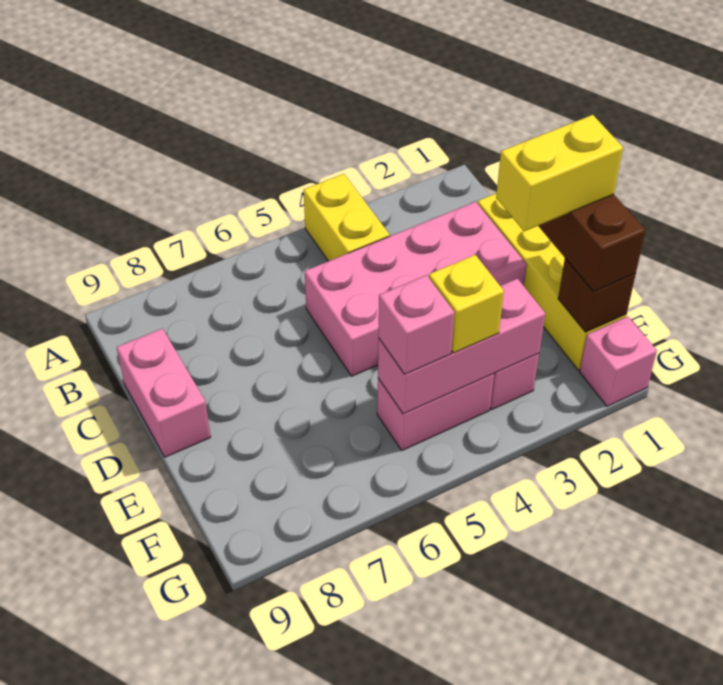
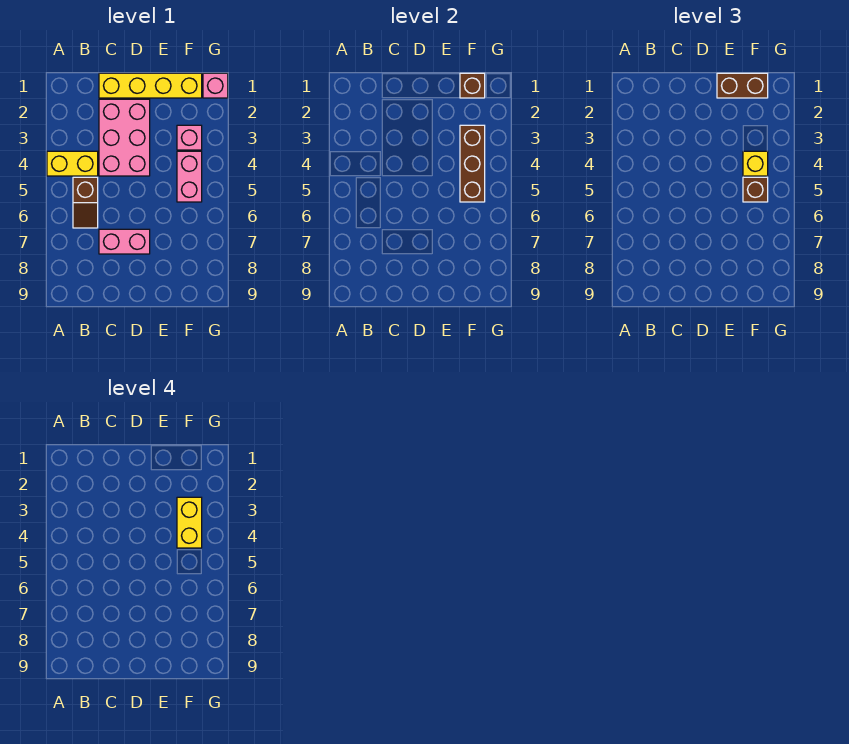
none -> brown 1x2 slope [73,177,98,228]
pink 2x4 brick [305,202,527,376] -> pink 2x3 brick [99,99,150,176]
pink 1x2 brick [117,329,211,457] -> pink 1x2 brick moved to [99,229,150,254]
yellow 1x2 brick [496,115,623,231] -> yellow 1x2 brick moved to [177,497,202,548]
pink 1x3 brick [378,279,545,414] -> brown 1x3 brick [460,125,485,202]
pink 1x1 brick [379,275,454,374] -> brown 1x1 brick [743,177,768,202]

